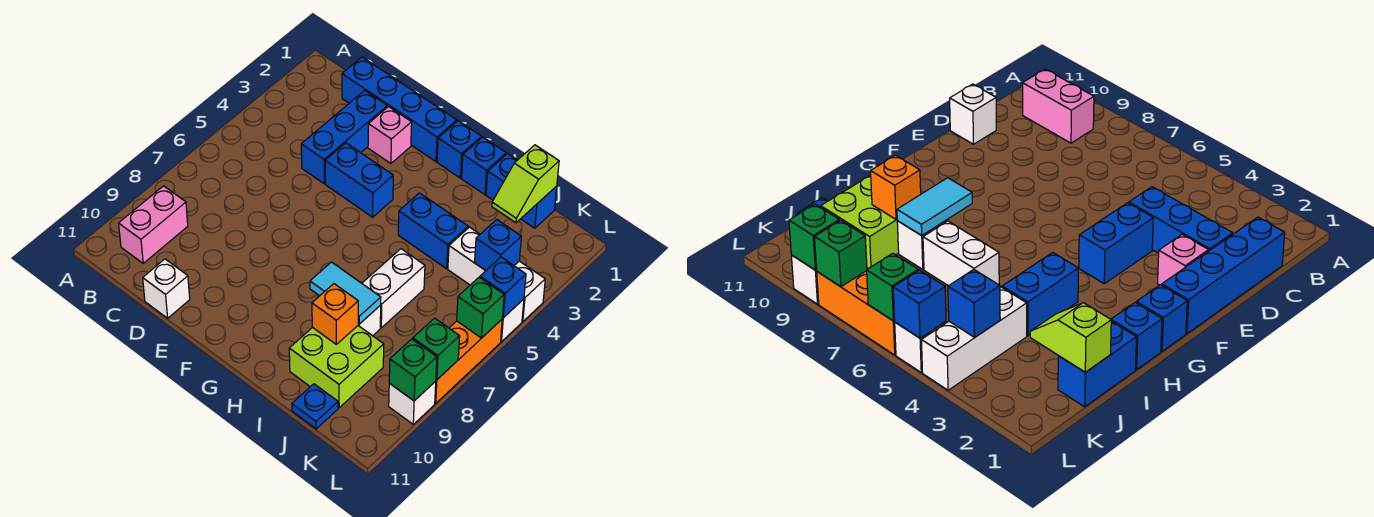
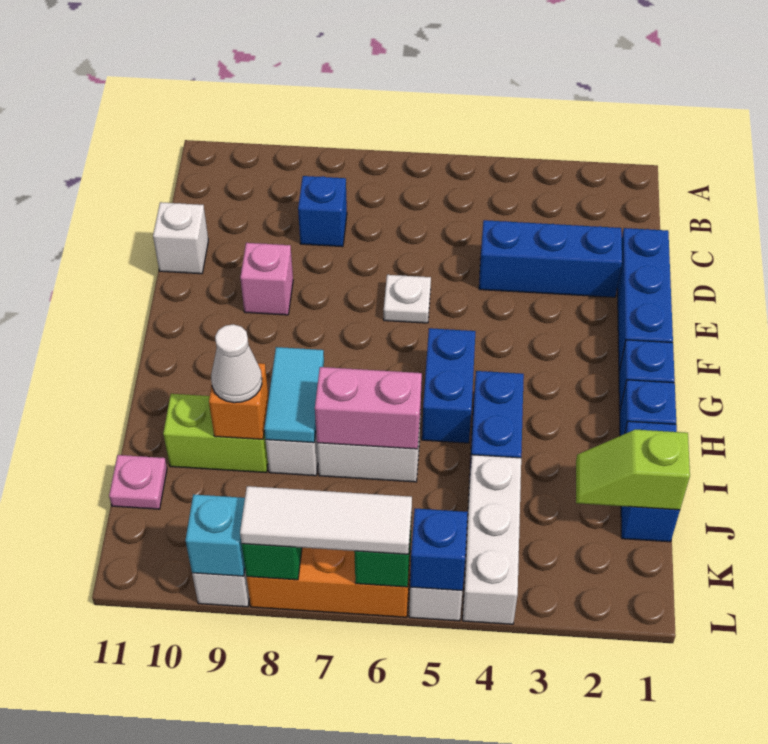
pink 1x2 brick [119,186,188,263] -> pink 1x2 brick moved to [315,367,422,449]
blue 1x4 brick [342,57,457,162] -> blue 1x3 brick [617,228,673,371]
pink 1x1 brick [368,107,412,163] -> pink 1x1 brick moved to [240,243,293,315]
blue 1x2 brick [325,143,393,217] -> blue 1x2 brick moved to [422,328,476,443]
none -> white 1x1 plate [384,275,431,323]
lime 2x2 brick [289,326,384,408] -> lime 1x2 brick [163,394,268,473]
none -> white 1x1 cone [211,324,262,403]
blue 1x1 plate [292,384,338,429] -> pink 1x1 plate [109,455,167,509]
blue 1x1 brick [475,220,521,270] -> blue 1x1 brick moved to [298,176,347,247]
none -> white 1x3 tile [240,486,412,554]
green 1x1 brick [389,339,437,401] -> cyan 1x1 brick [186,494,245,576]

